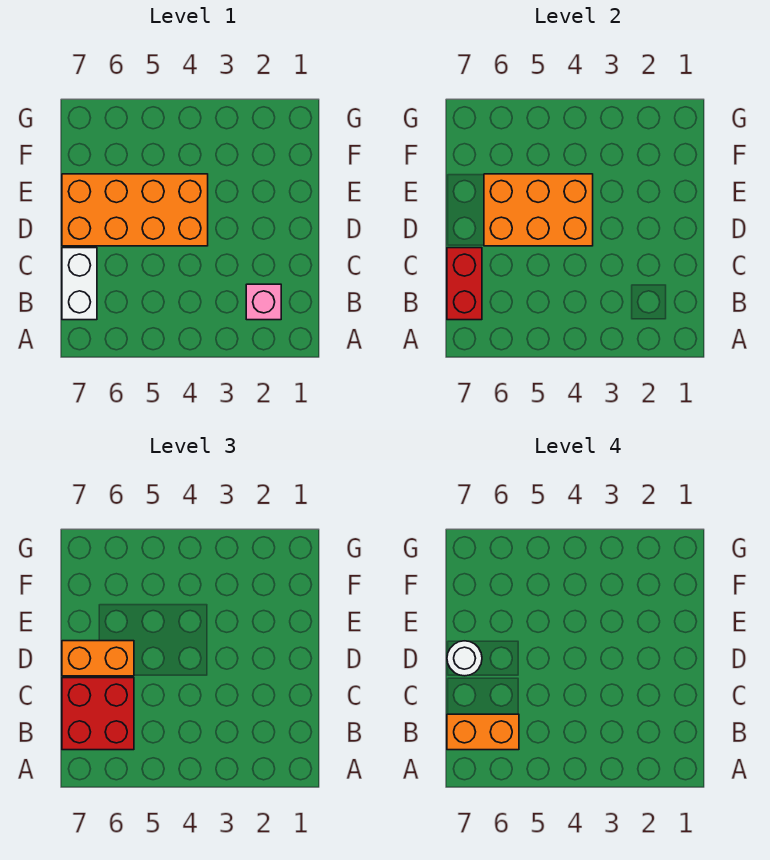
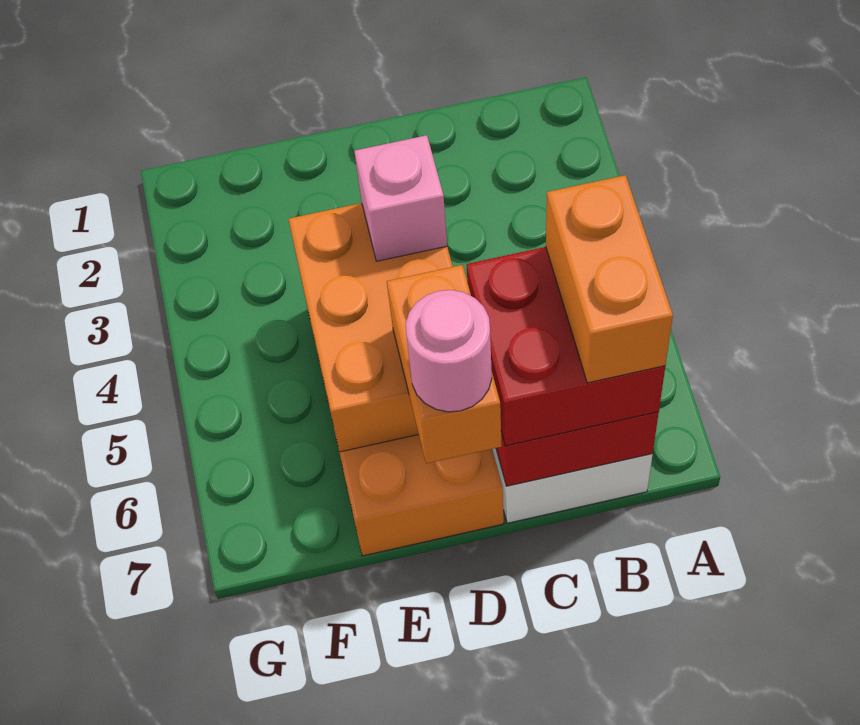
pink 1x1 brick [246,284,281,320] -> pink 1x1 brick moved to [354,135,447,261]
white 1x1 round brick [447,641,482,676] -> pink 1x1 round brick [406,290,492,412]

